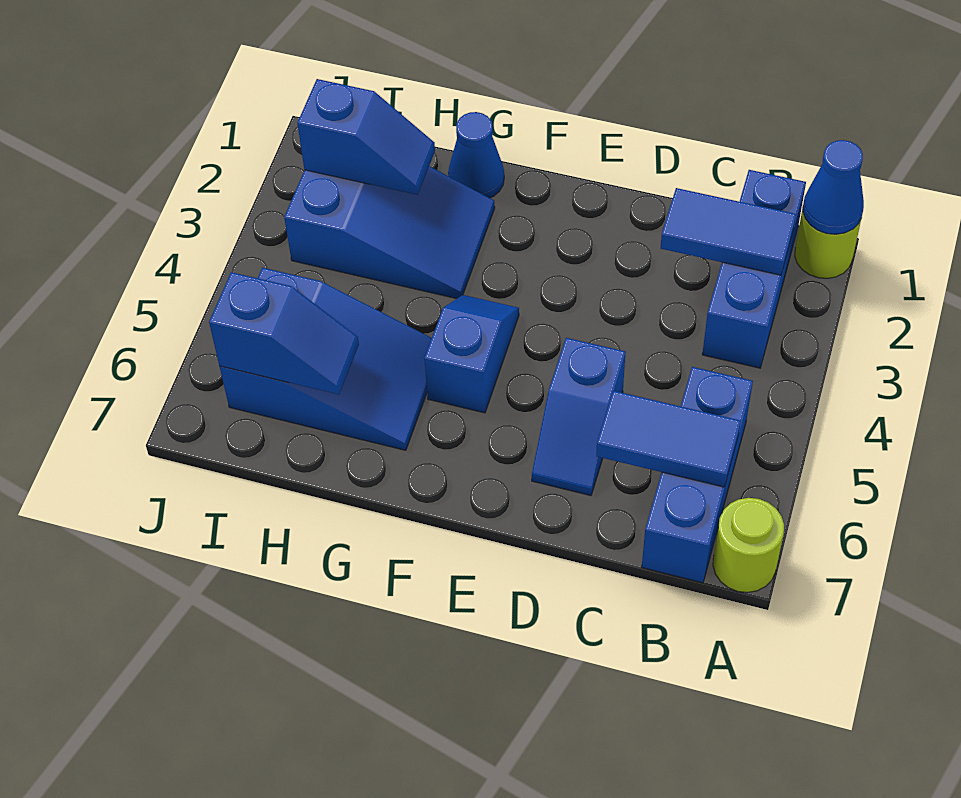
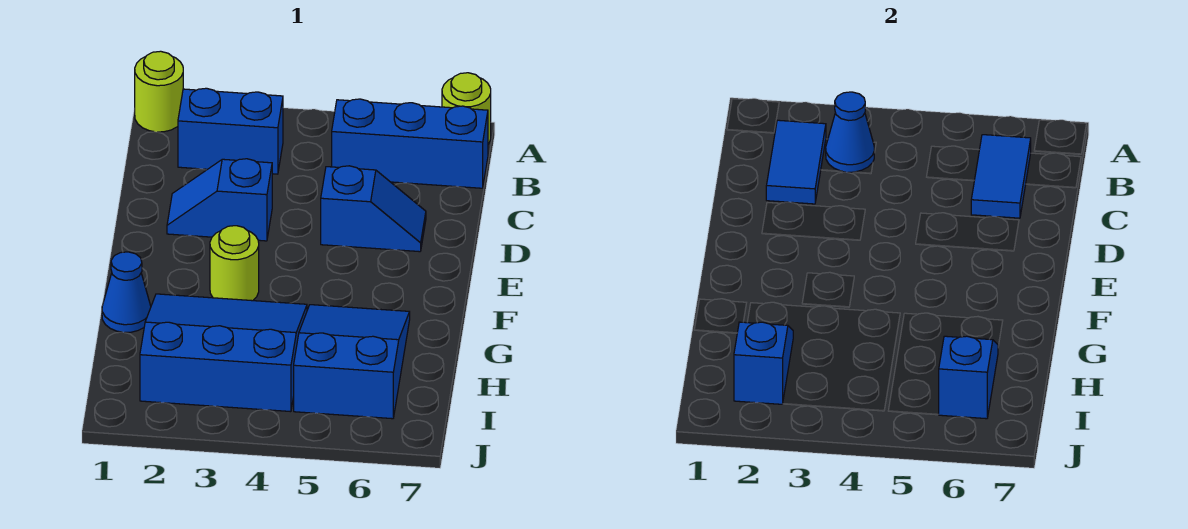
blue 1x1 cone [803,140,864,234] -> blue 1x1 cone moved to [826,92,874,172]
blue 1x3 brick [702,170,806,368] -> blue 1x2 brick [178,88,283,174]
none -> lime 1x1 round brick [210,226,259,301]
blue 1x2 slope [424,295,519,413] -> blue 1x2 slope moved to [167,159,272,241]
blue 2x3 slope [284,166,495,299] -> blue 3x3 slope [140,294,307,412]

